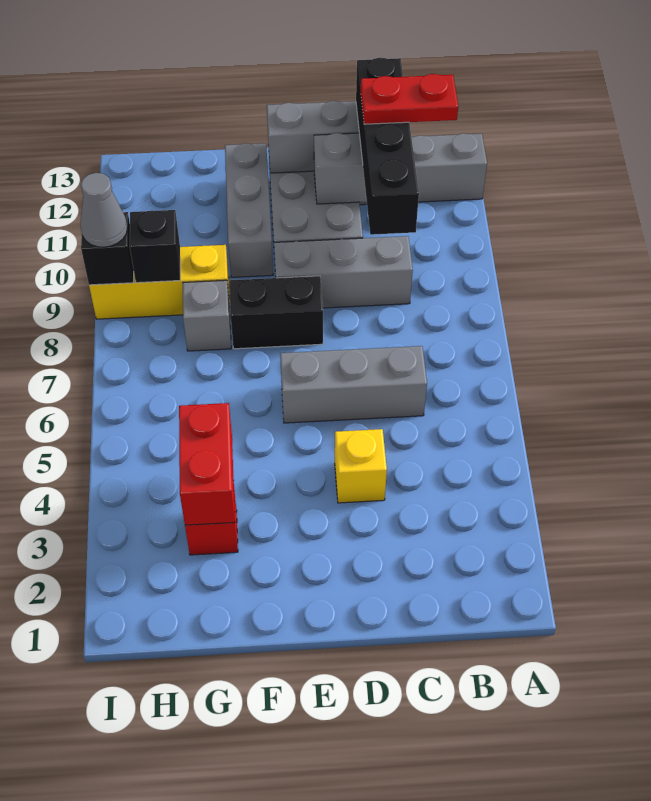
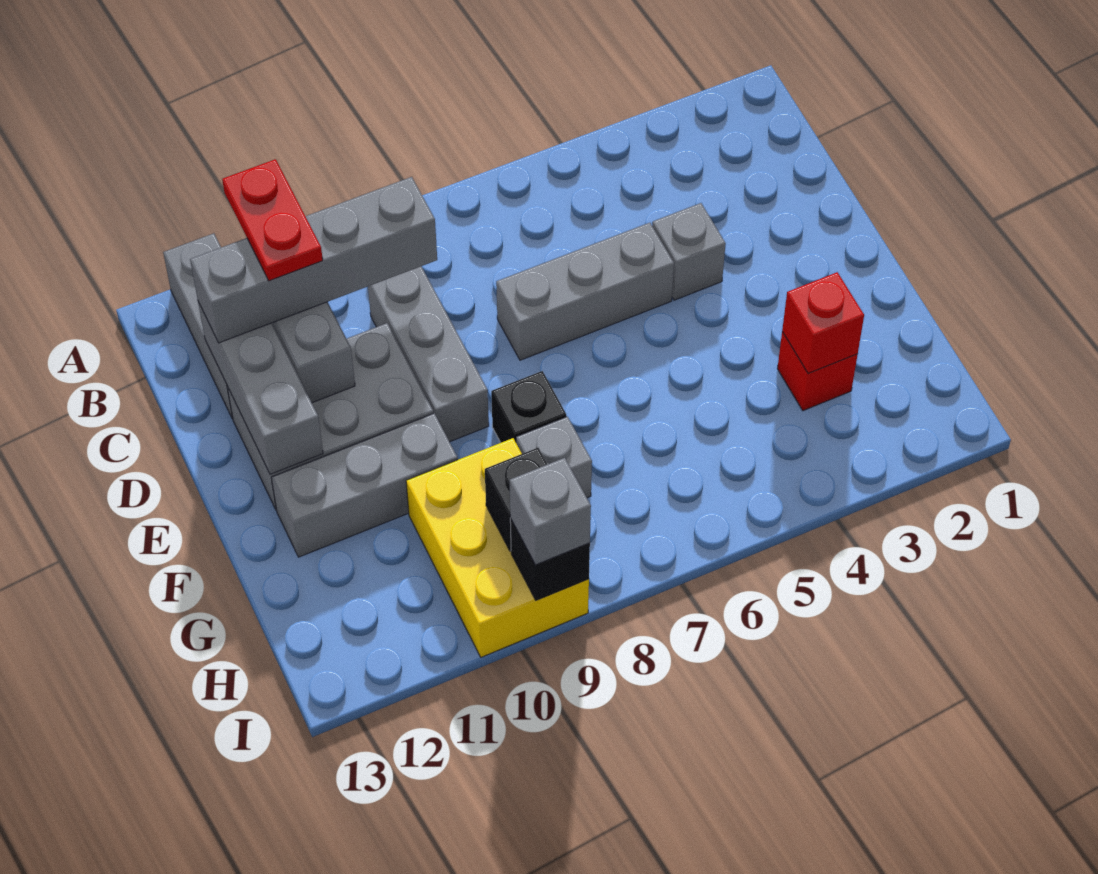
grey 1x3 brick [280,346,427,423] -> grey 1x3 brick turned to [496,223,674,360]
black 1x4 brick [356,58,419,235] -> grey 1x4 brick [190,177,437,343]
yellow 1x1 brick [335,429,387,503] -> grey 1x1 brick [652,203,726,300]
black 1x2 brick [229,276,323,349] -> black 1x1 brick [491,371,566,443]
red 1x2 brick [179,403,235,525] -> red 1x1 brick [782,272,864,374]
yellow 1x3 brick [89,245,230,319] -> yellow 2x3 brick [406,438,589,657]
grey 1x1 cone [80,173,127,247] -> grey 1x1 brick [510,458,591,565]

